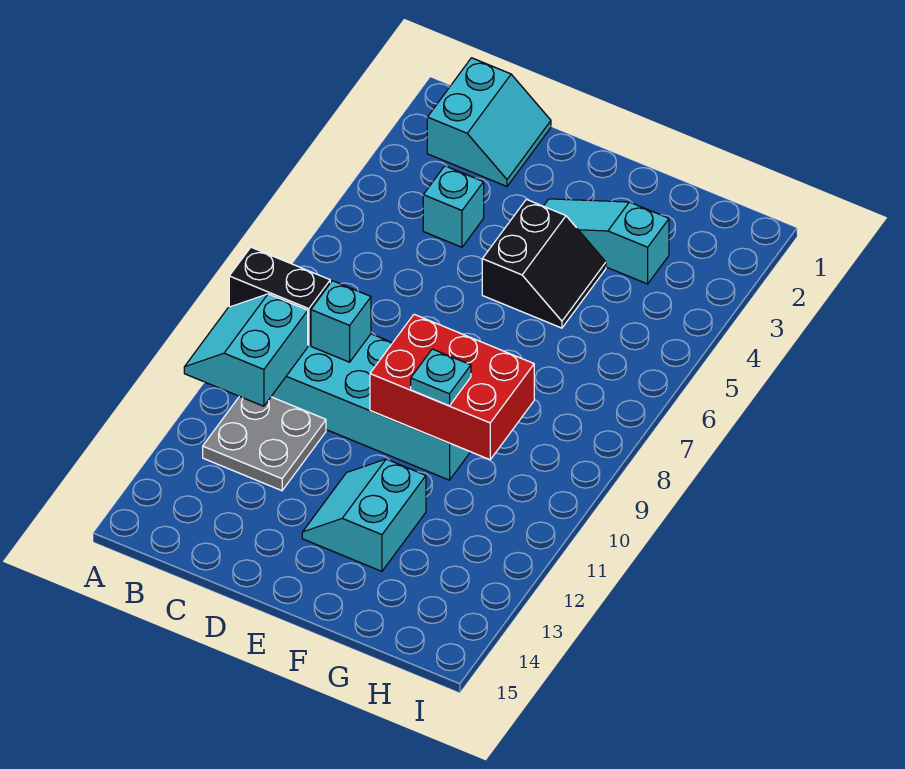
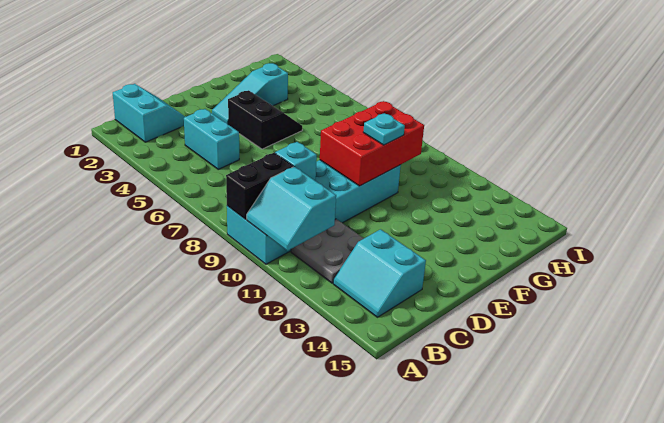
cyan 1x1 brick [423,166,484,247] -> cyan 1x2 brick [184,109,239,169]
cyan 2x2 slope [302,459,426,571] -> cyan 2x2 slope moved to [333,229,426,317]

